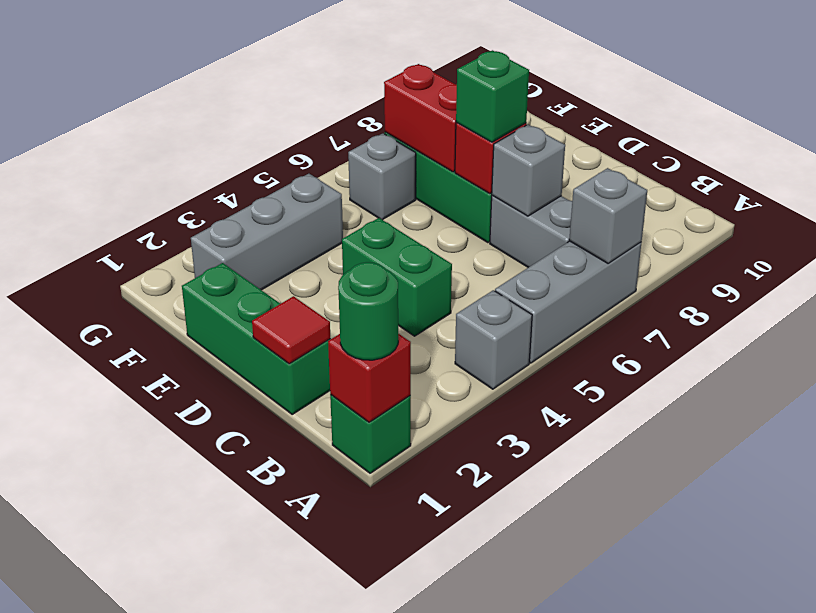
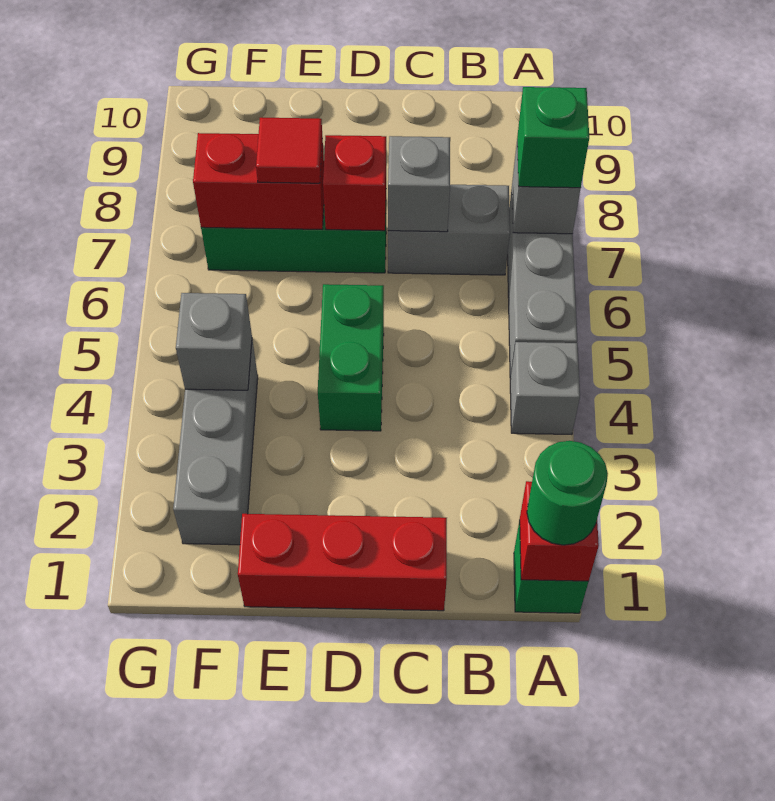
green 1x3 brick [182,263,330,414] -> red 1x3 brick [238,514,447,611]
red 1x1 tile [252,296,330,364] -> red 1x1 tile moved to [256,118,322,183]
green 1x2 brick [342,218,452,336] -> green 1x2 brick turned to [318,284,384,431]
green 1x1 brick [456,50,529,142] -> green 1x1 brick moved to [517,87,589,188]
grey 1x1 brick [348,133,416,220] -> grey 1x1 brick moved to [176,293,252,390]

